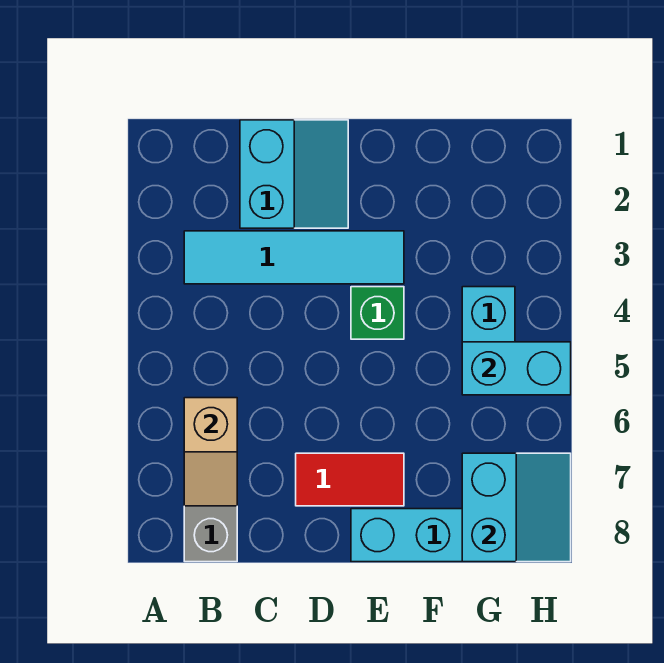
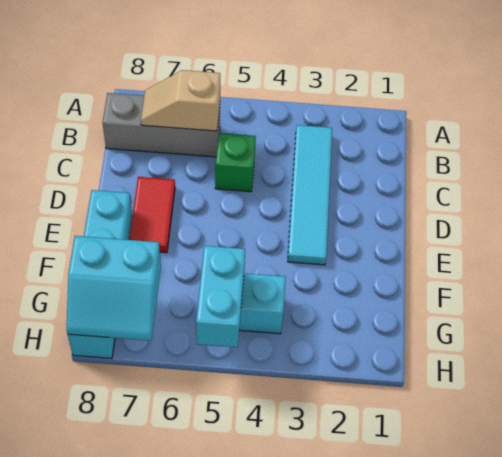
cyan 2x2 slope [240,120,348,228] -> none
green 1x1 brick [351,287,404,339] -> green 1x1 brick moved to [215,133,256,192]

